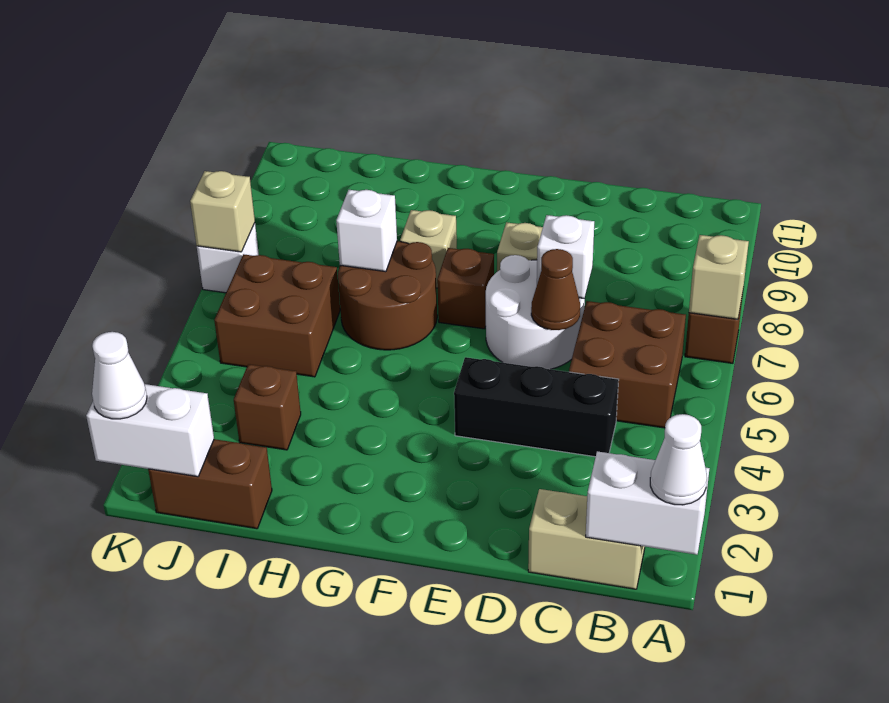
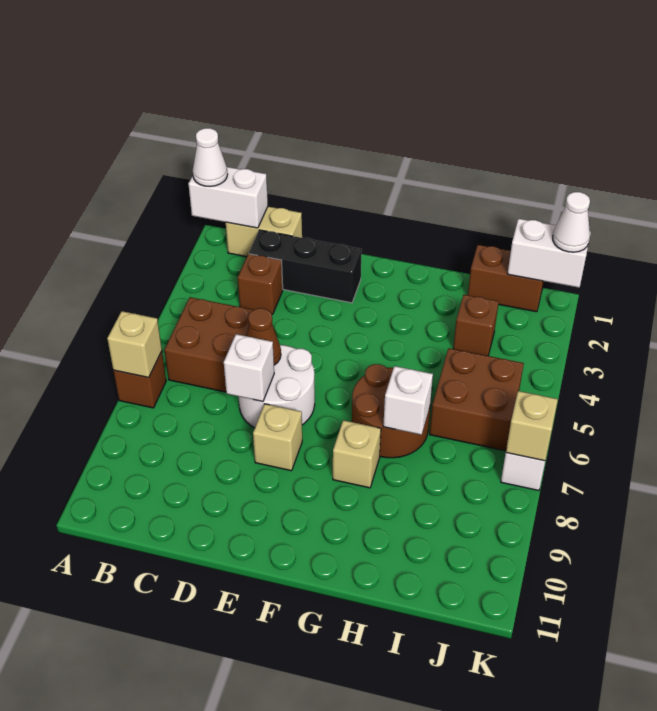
black 1x3 brick [454,357,619,457] -> black 1x3 brick moved to [249,230,362,303]
brown 1x1 brick [437,248,494,329] -> brown 1x1 brick moved to [238,254,283,314]

